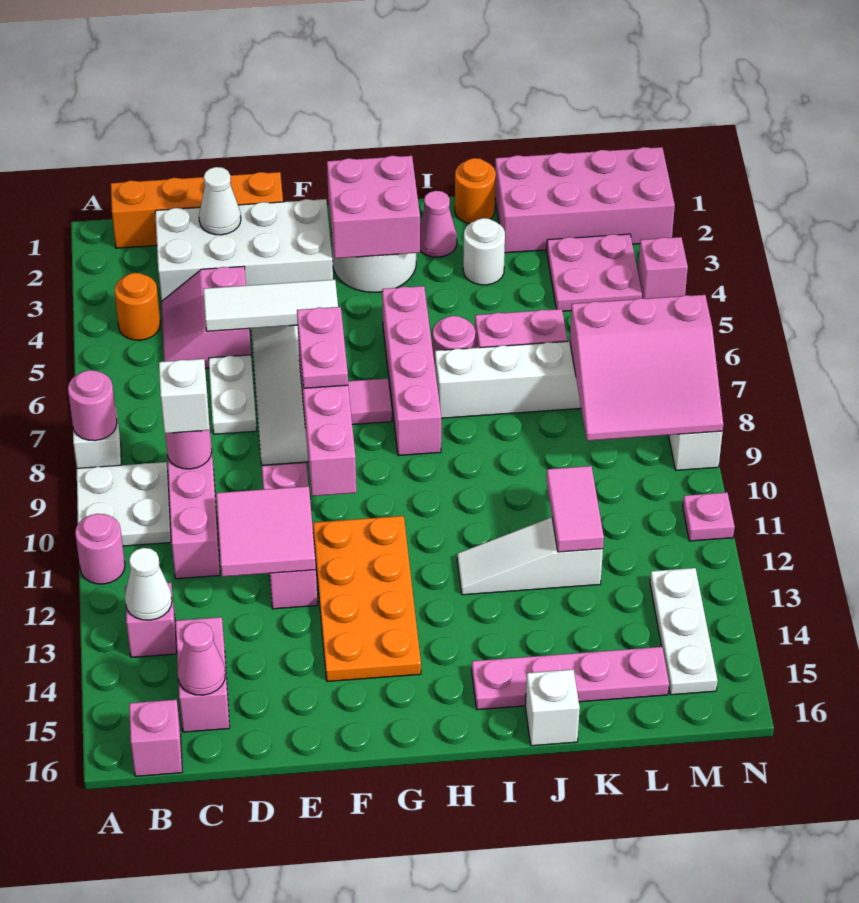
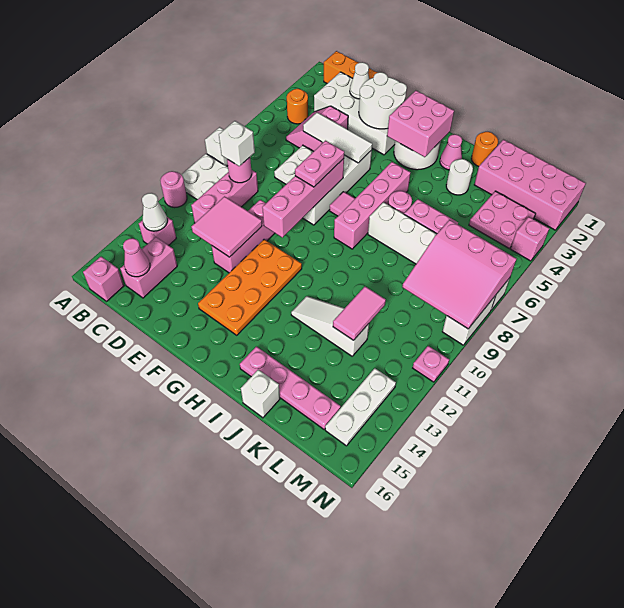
pink 1x1 round brick [68,370,117,441] -> none
none -> white 2x2 round brick [359,72,407,129]

